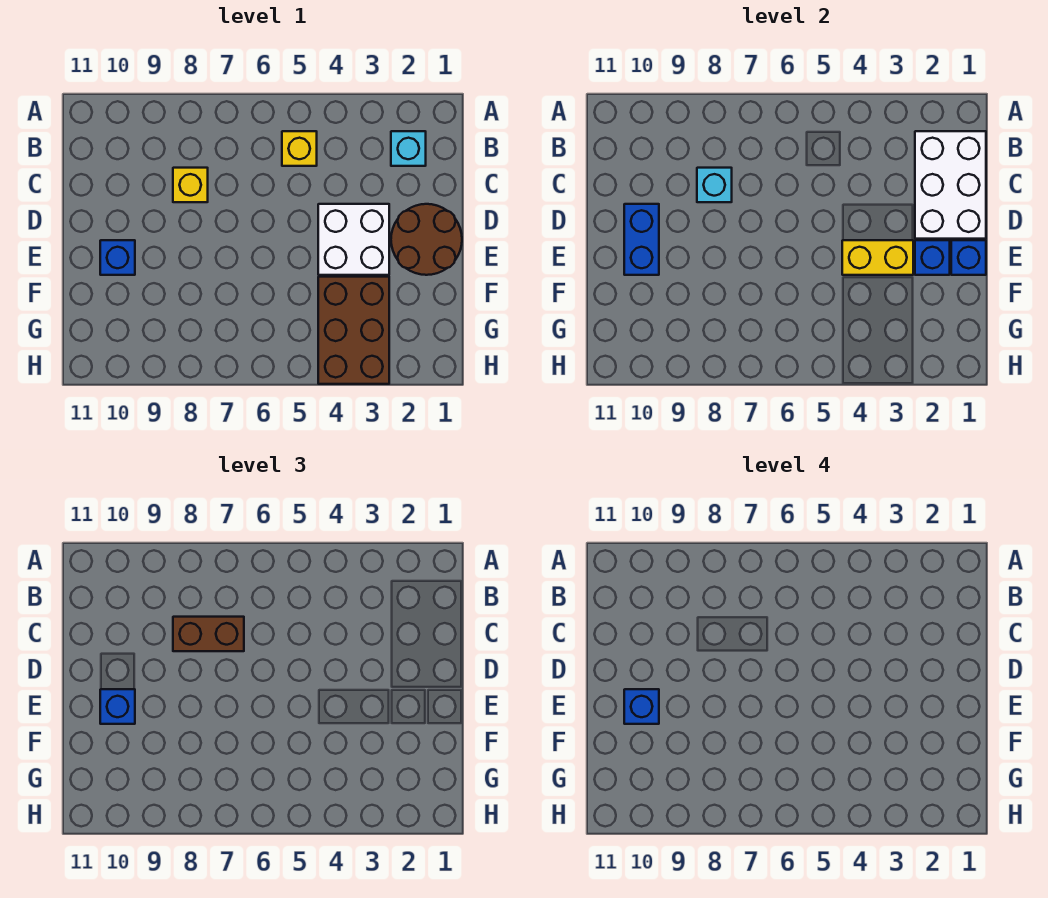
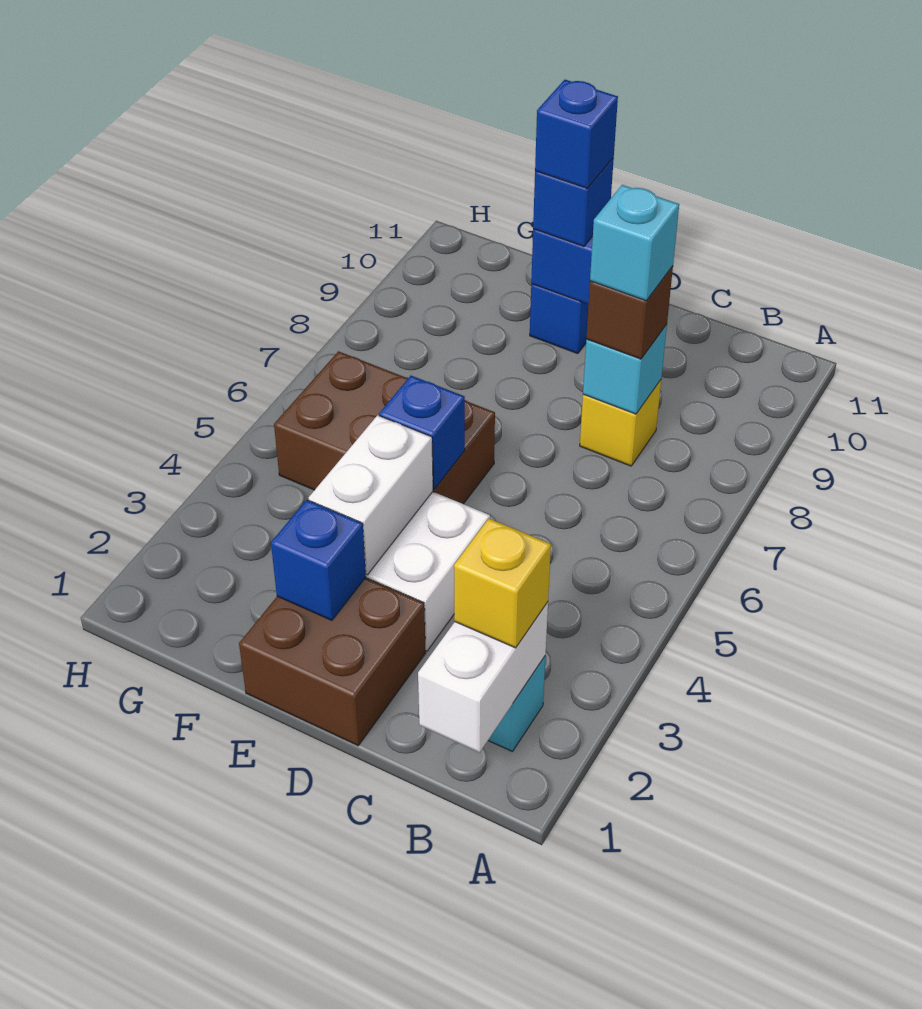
white 2x3 brick [915,131,986,239] -> white 1x2 brick [418,602,548,753]
yellow 1x1 brick [282,131,317,166] -> yellow 1x1 brick moved to [454,519,551,648]
brown 1x2 brick [173,617,244,651] -> brown 1x1 brick [586,266,673,359]
none -> cyan 1x1 brick [590,185,679,301]
brown 2x2 round brick [391,204,462,275] -> brown 2x2 brick [239,578,426,746]
blue 1x1 brick [951,240,986,275] -> blue 1x1 brick moved to [379,376,465,489]
yellow 1x2 brick [842,240,913,275] -> white 1x2 brick [309,415,433,575]
brown 2x3 brick [318,277,389,384] -> brown 2x3 brick moved to [274,351,495,504]

